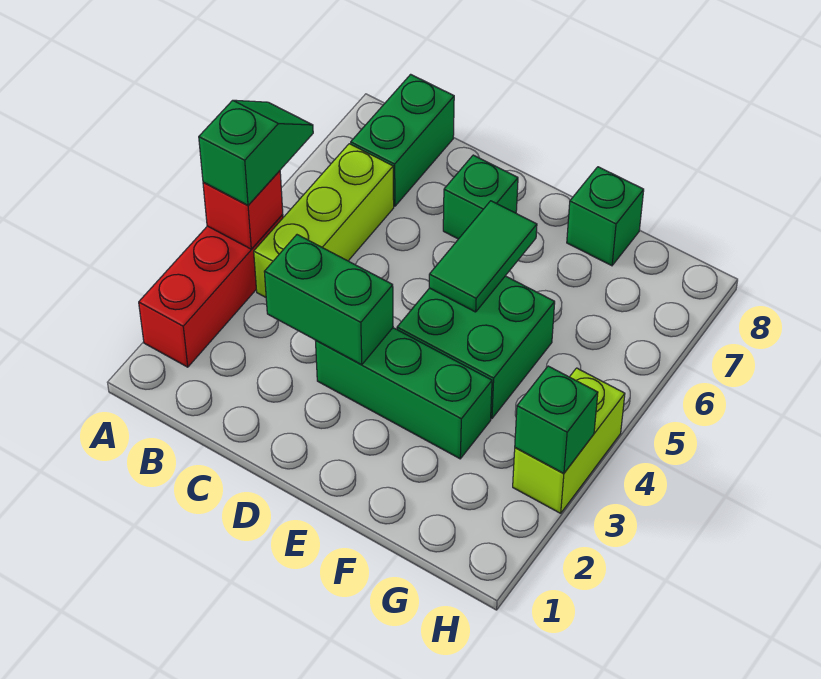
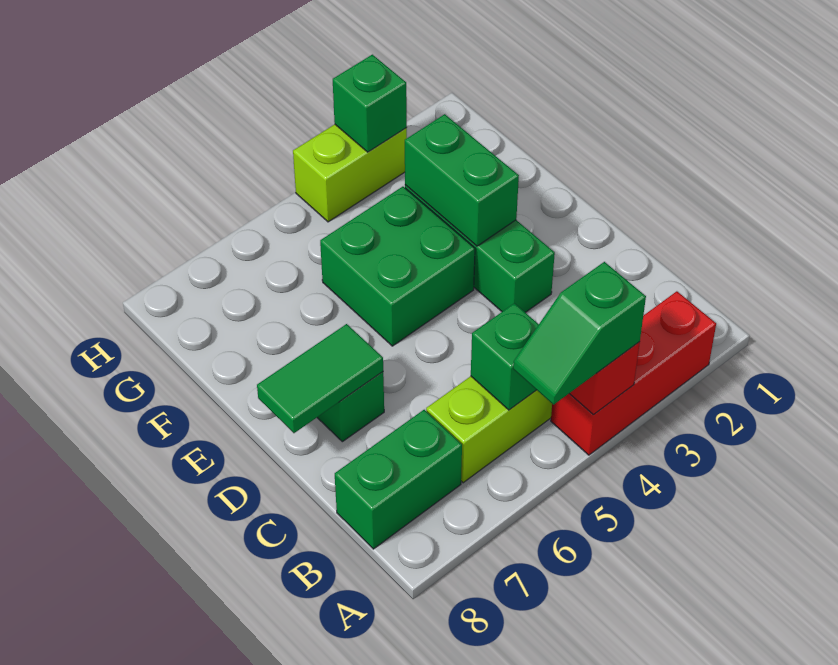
green 1x2 brick [264,235,393,365] -> green 1x2 brick moved to [405,114,519,246]
green 1x2 tile [429,201,537,312] -> green 1x2 tile moved to [257,324,383,433]
green 1x1 brick [567,167,644,266] -> green 1x1 brick moved to [471,303,539,410]

